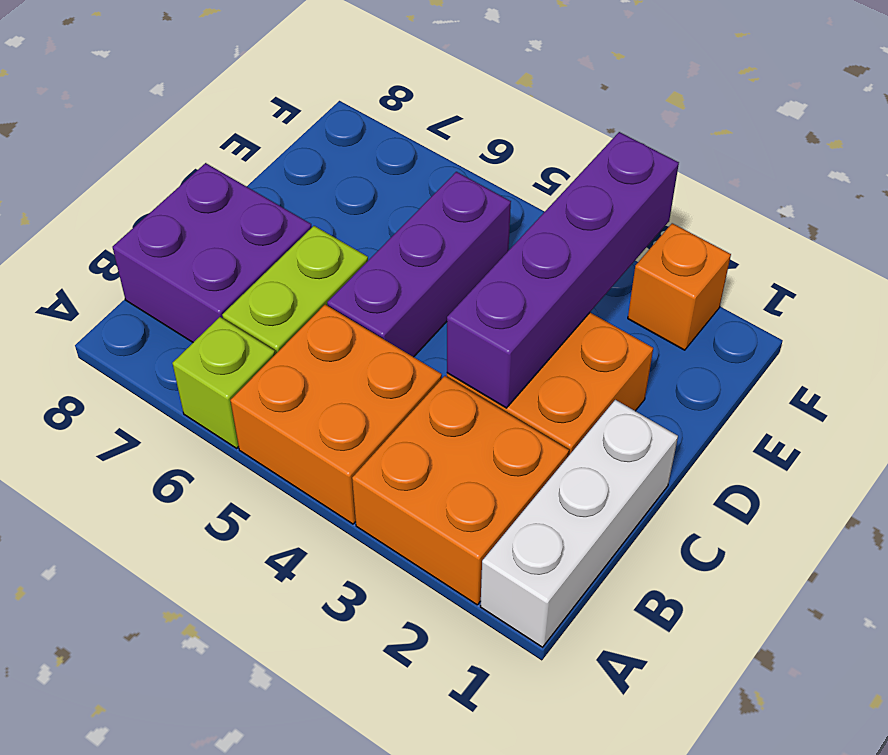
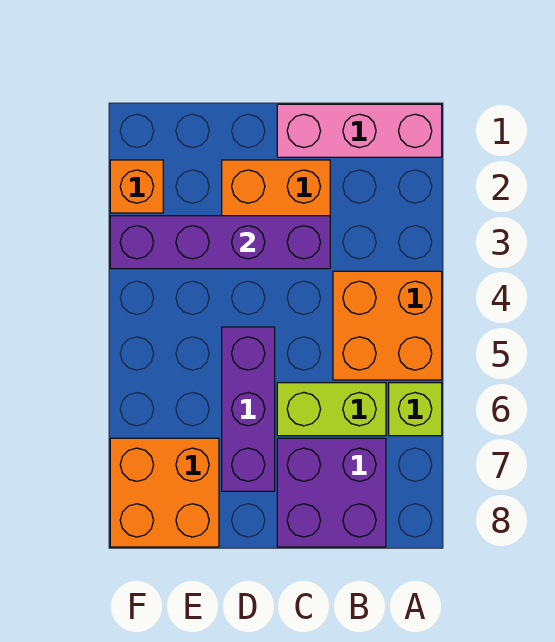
white 1x3 brick [480,400,678,647] -> pink 1x3 brick [277,104,442,157]
orange 2x2 brick [352,376,569,605] -> orange 2x2 brick moved to [110,438,219,547]
purple 1x3 brick [327,172,511,357] -> purple 1x3 brick turned to [222,327,275,491]

